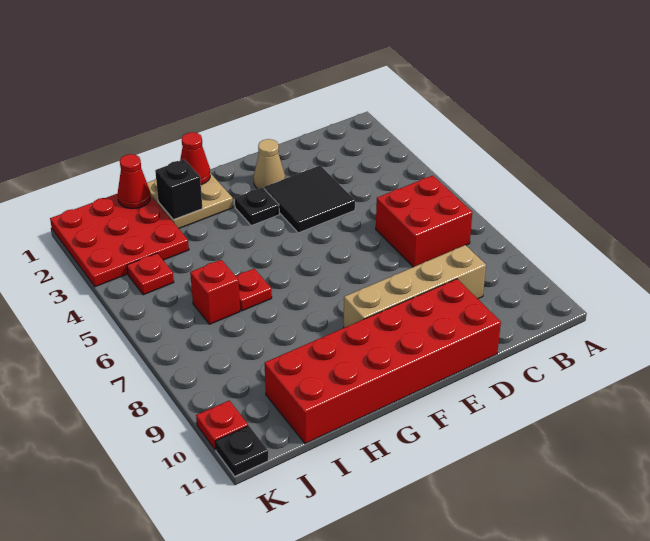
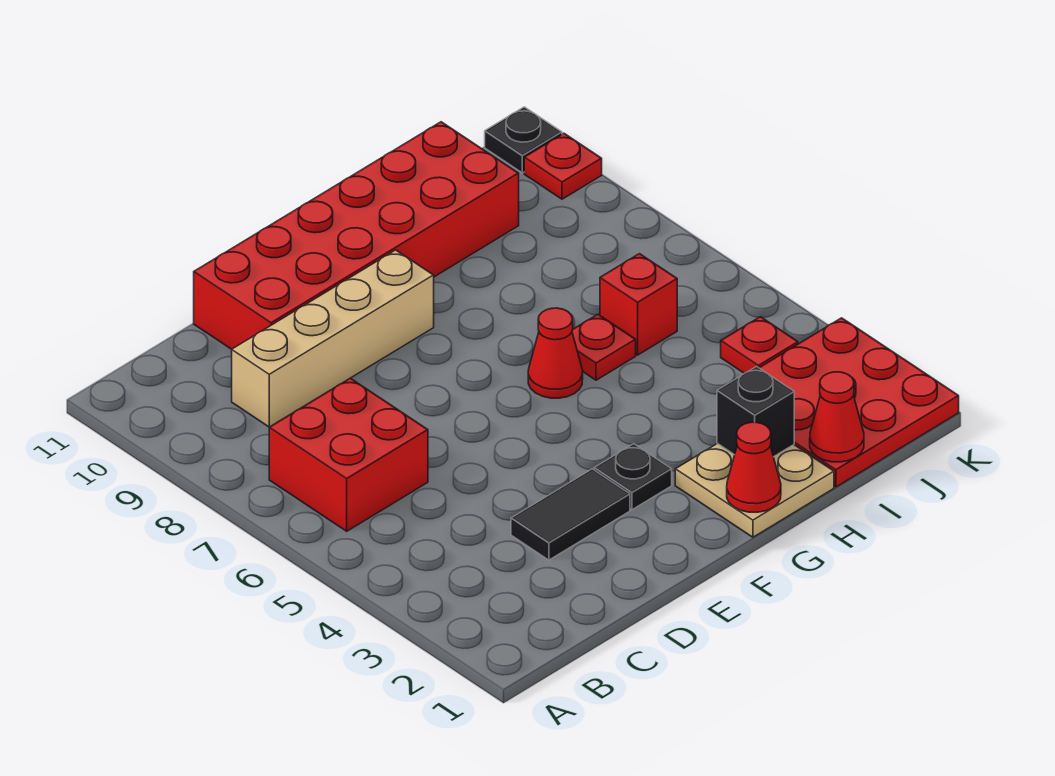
black 2x2 tile [264,166,355,233] -> black 1x2 tile [511,469,630,560]
tan 1x1 cone [254,139,285,189] -> none
none -> red 1x1 cone [528,308,583,398]

